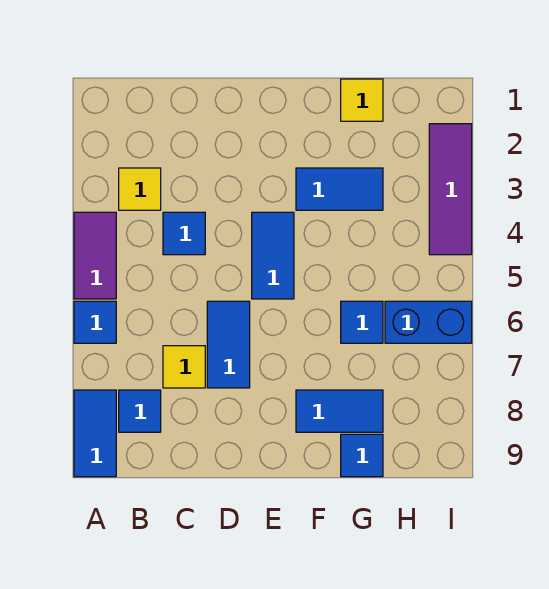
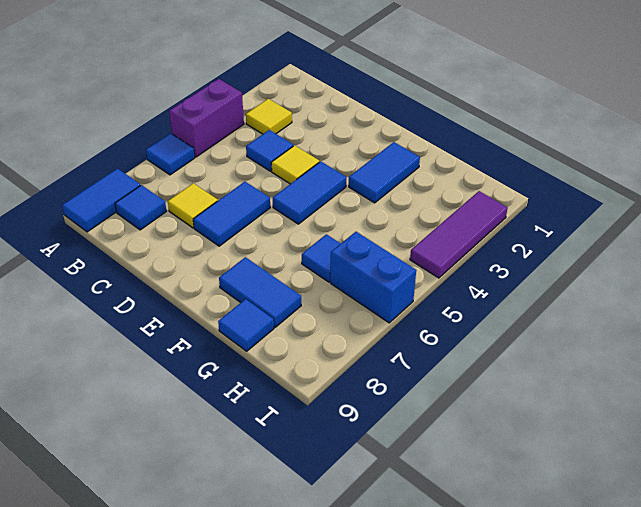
purple 1x2 tile [74,212,116,299] -> purple 1x2 brick [169,79,244,157]
blue 1x2 tile [296,168,383,210] -> blue 1x2 tile turned to [349,142,420,203]
yellow 1x1 tile [341,79,383,121] -> yellow 1x1 tile moved to [271,145,319,184]

